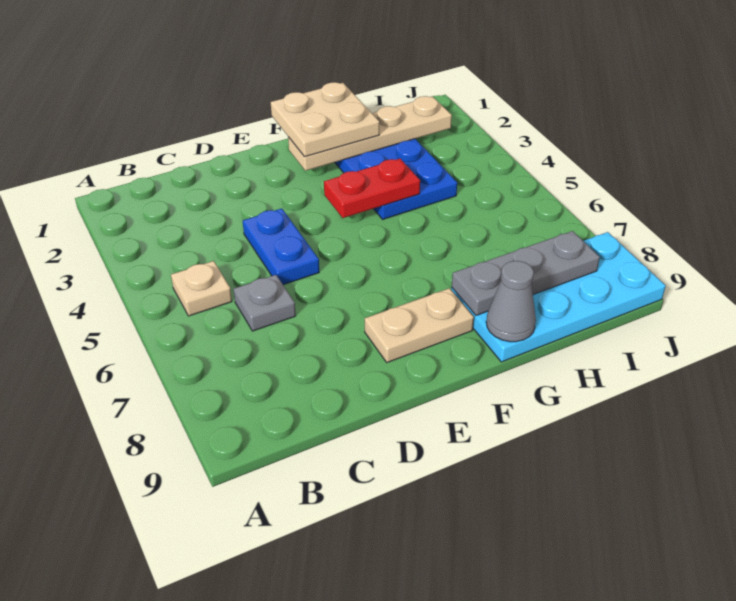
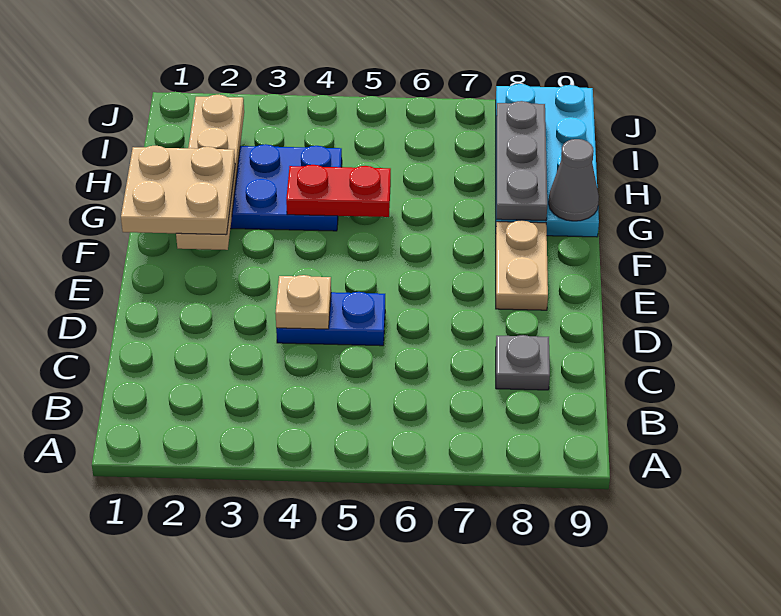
tan 1x1 plate [171,261,232,316] -> tan 1x1 plate moved to [275,275,331,329]
grey 1x1 plate [233,275,296,331] -> grey 1x1 plate moved to [496,335,550,390]
red 1x2 plate [324,159,420,218] -> red 1x2 plate turned to [286,165,391,217]

